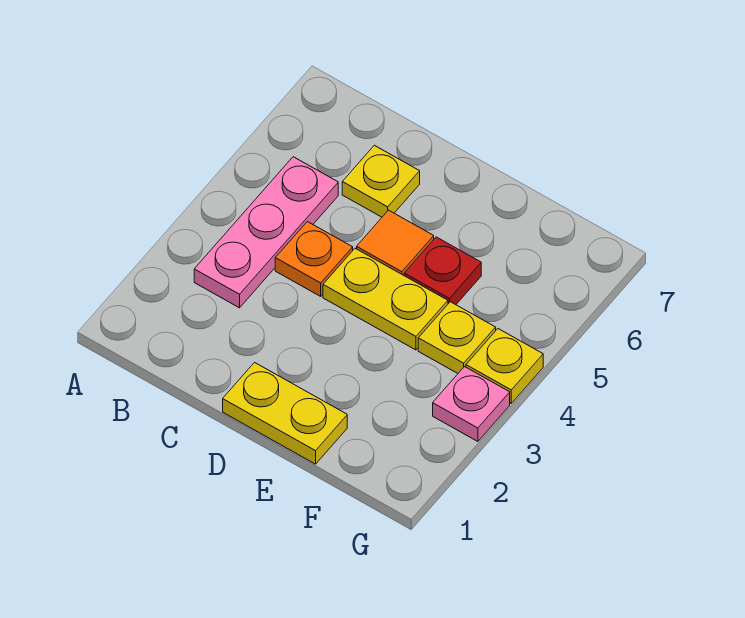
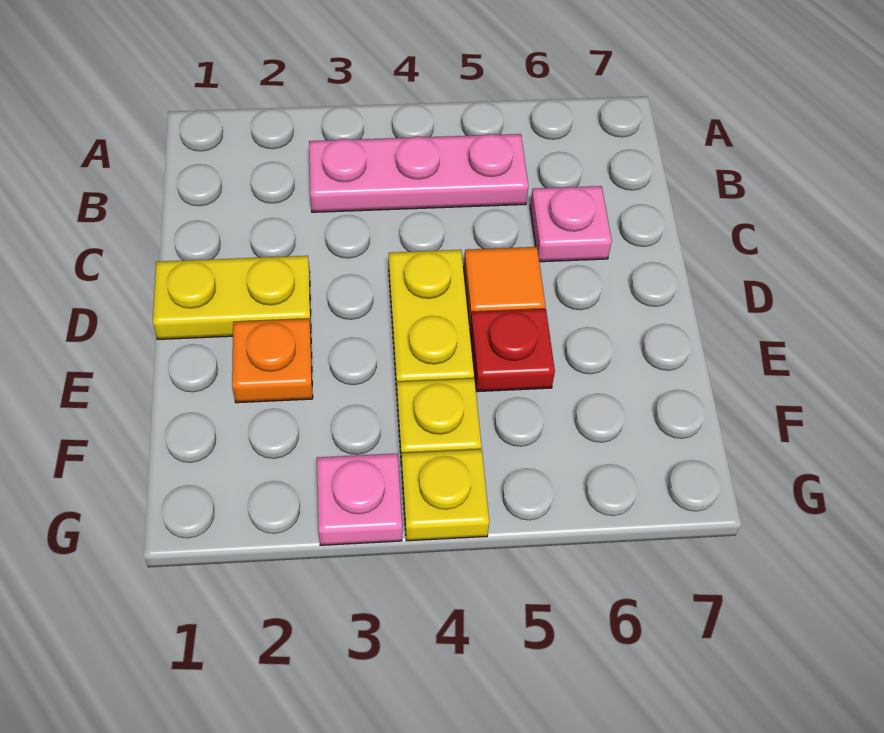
orange 1x1 plate [275,222,353,296] -> orange 1x1 plate moved to [232,319,313,403]
yellow 1x1 plate [342,145,420,217] -> pink 1x1 plate [530,186,612,262]
yellow 1x2 plate [223,363,347,464] -> yellow 1x2 plate turned to [153,256,311,339]

